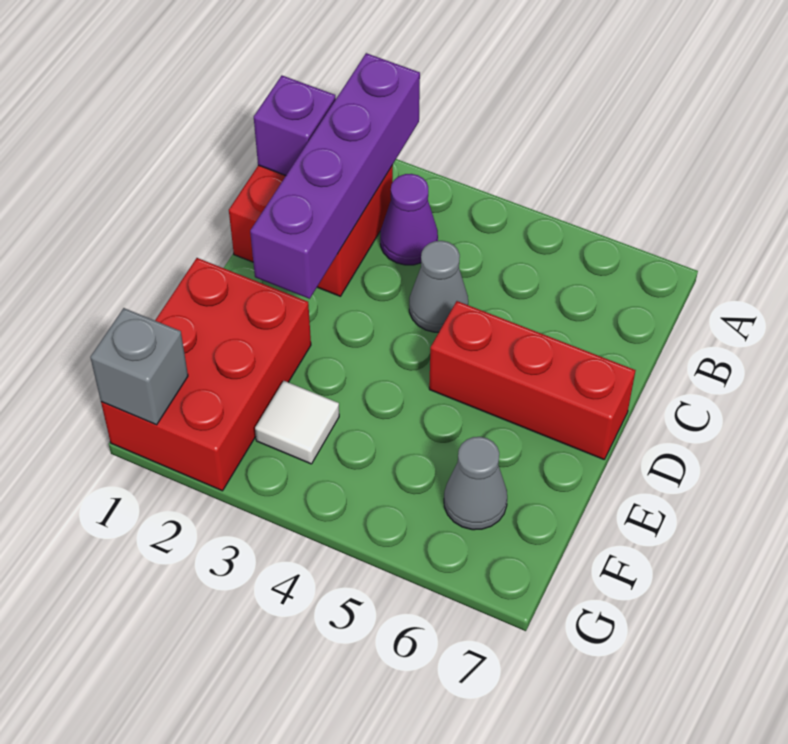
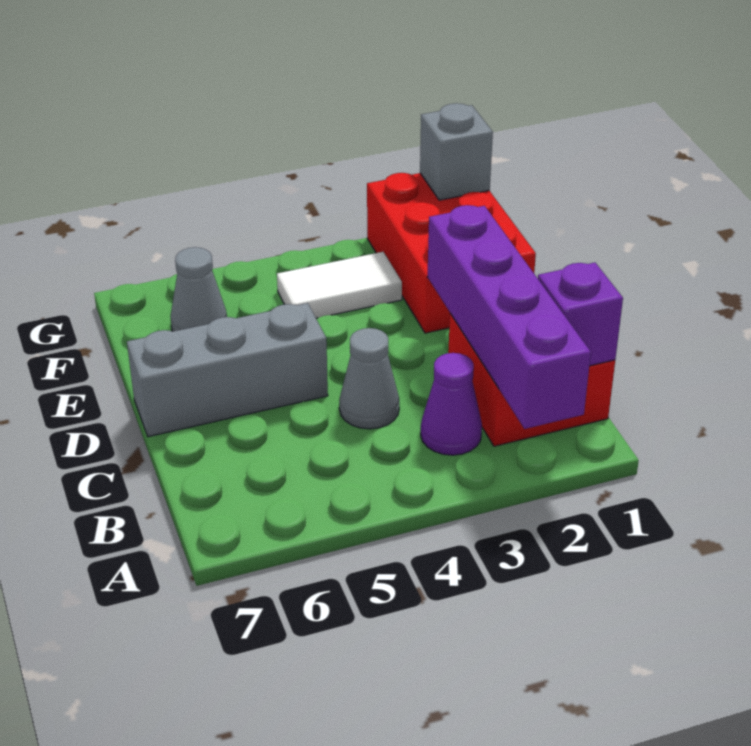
red 1x3 brick [429,301,636,459] -> grey 1x3 brick [127,303,328,437]
white 1x1 tile [255,381,339,464] -> white 1x2 tile [277,252,402,318]

